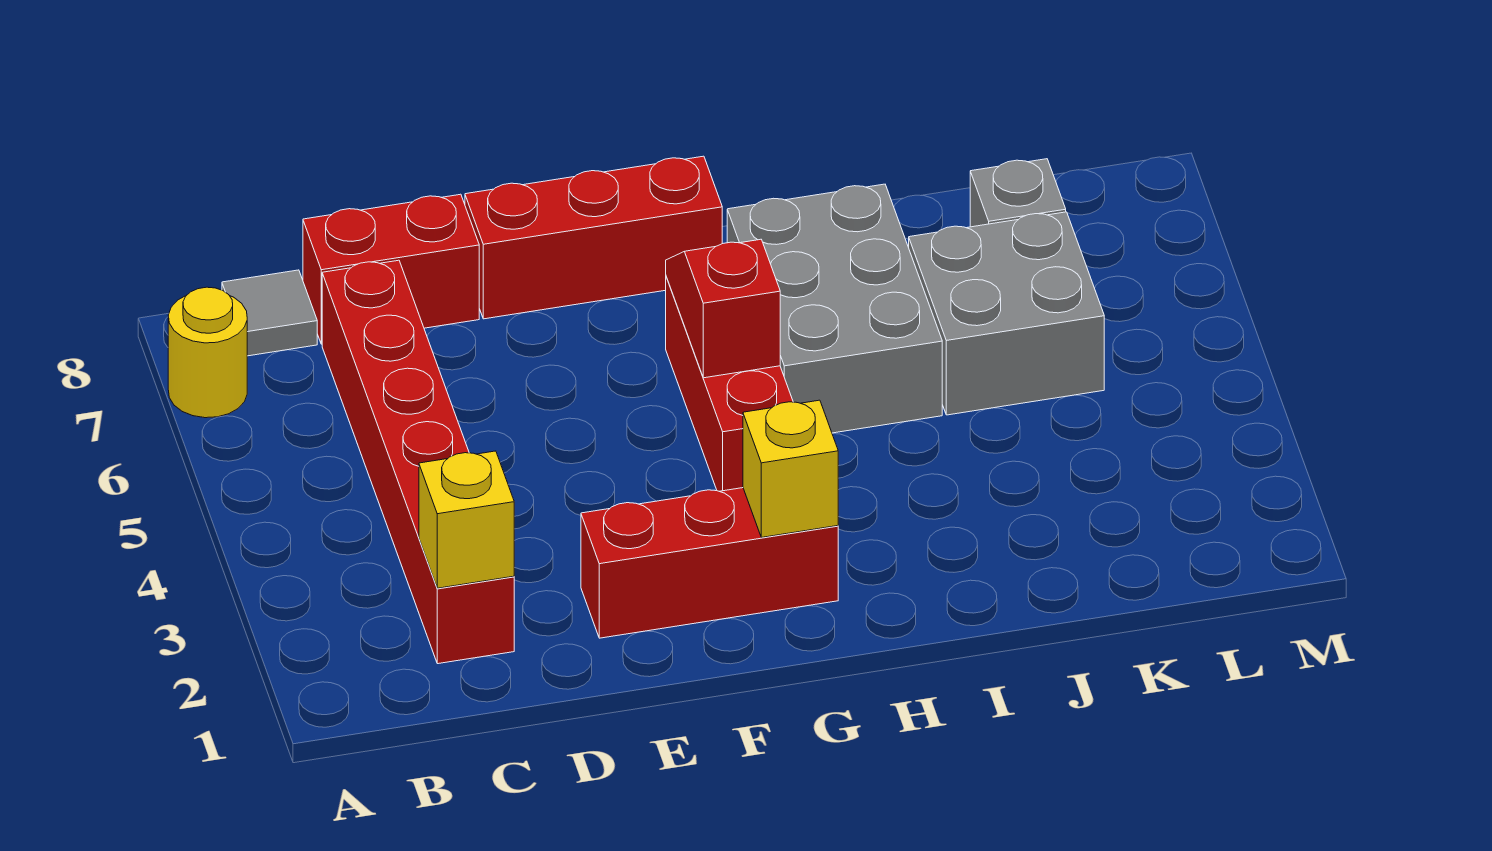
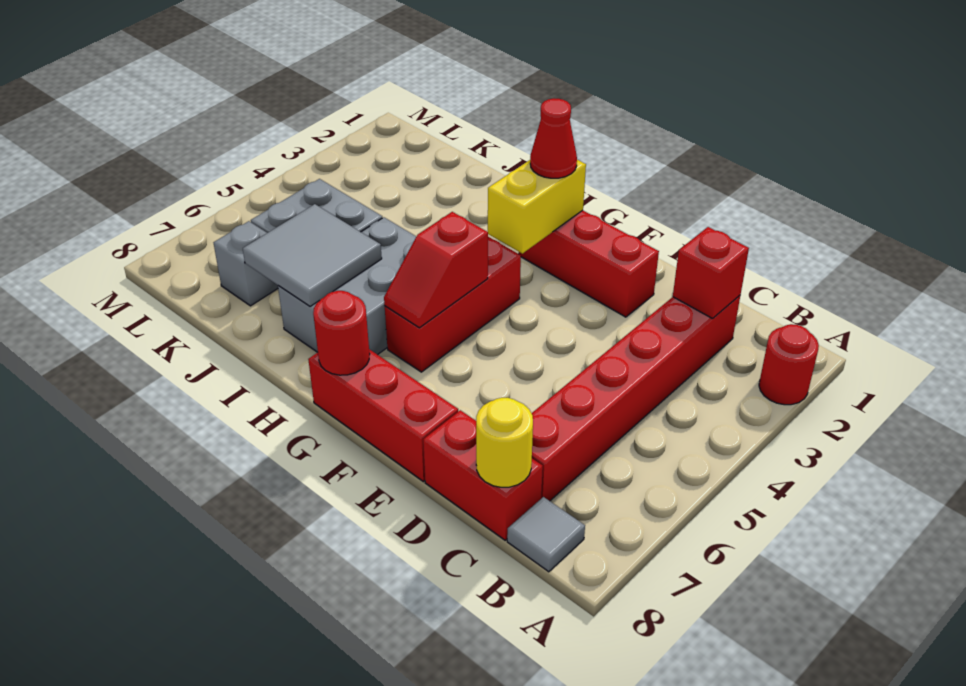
none -> red 1x1 round brick [759,324,819,405]
yellow 1x1 round brick [168,287,247,418] -> yellow 1x1 round brick moved to [476,398,533,487]
yellow 1x1 brick [419,451,514,588] -> red 1x1 brick [673,227,749,319]
yellow 1x1 brick [743,400,838,538] -> yellow 1x2 brick [488,160,586,253]
none -> red 1x1 cone [530,98,577,178]
none -> red 1x1 round brick [313,291,370,375]
none -> grey 2x2 tile [243,204,382,306]

